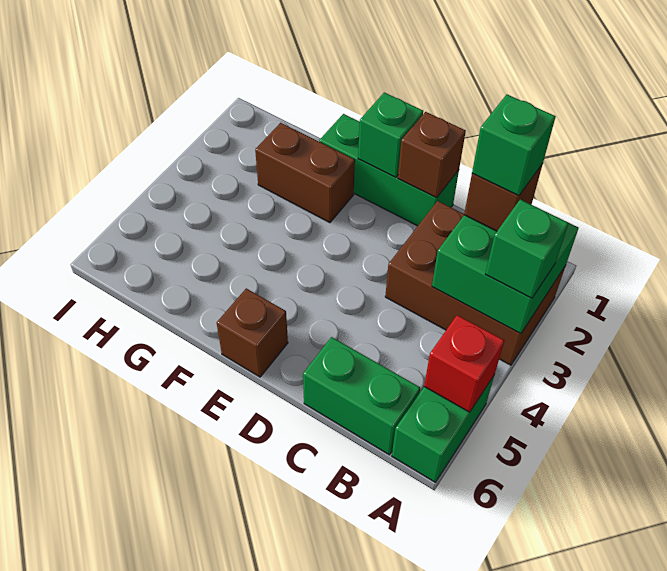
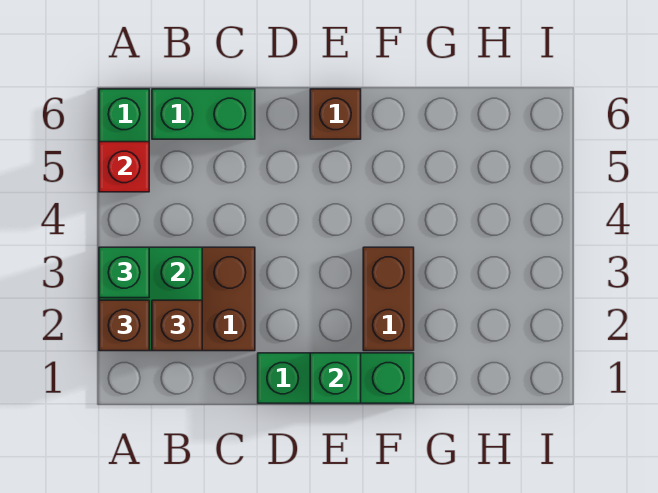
green 1x1 brick [472,95,556,196] -> none
brown 1x1 brick [398,112,466,198] -> brown 1x1 brick moved to [99,300,149,351]
brown 1x2 brick [255,123,355,223] -> brown 1x2 brick turned to [363,247,414,351]

